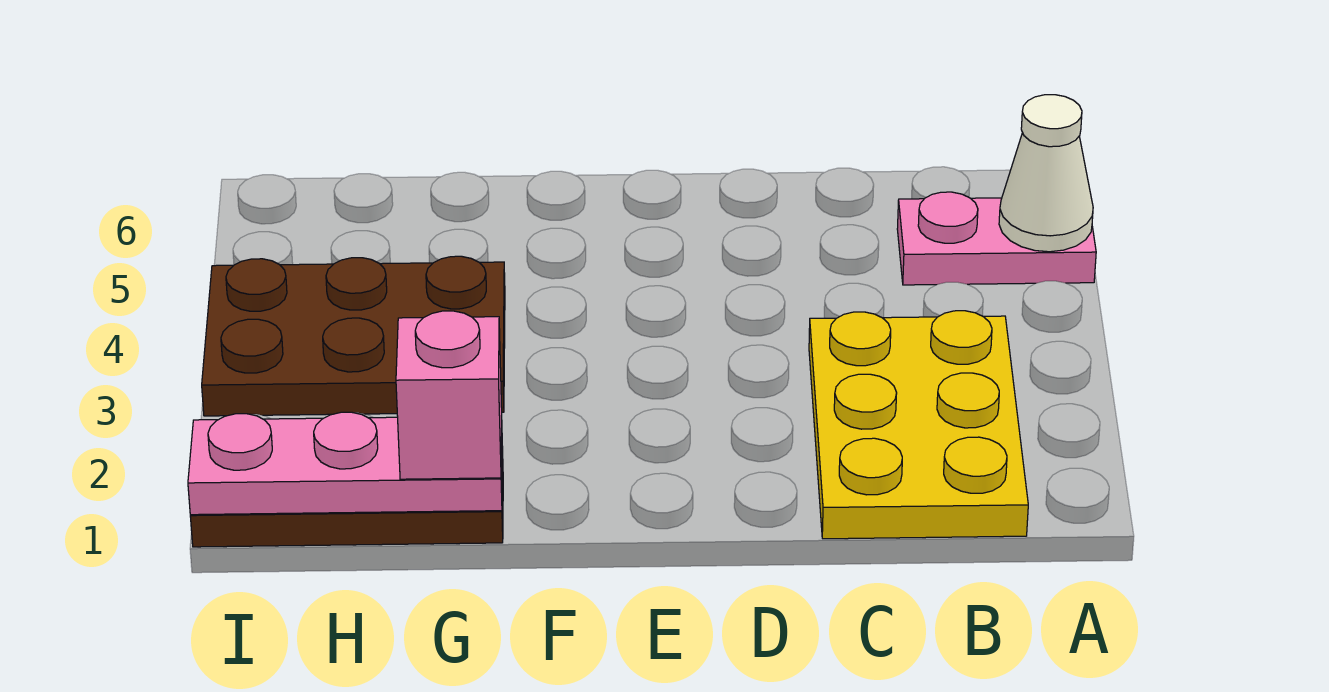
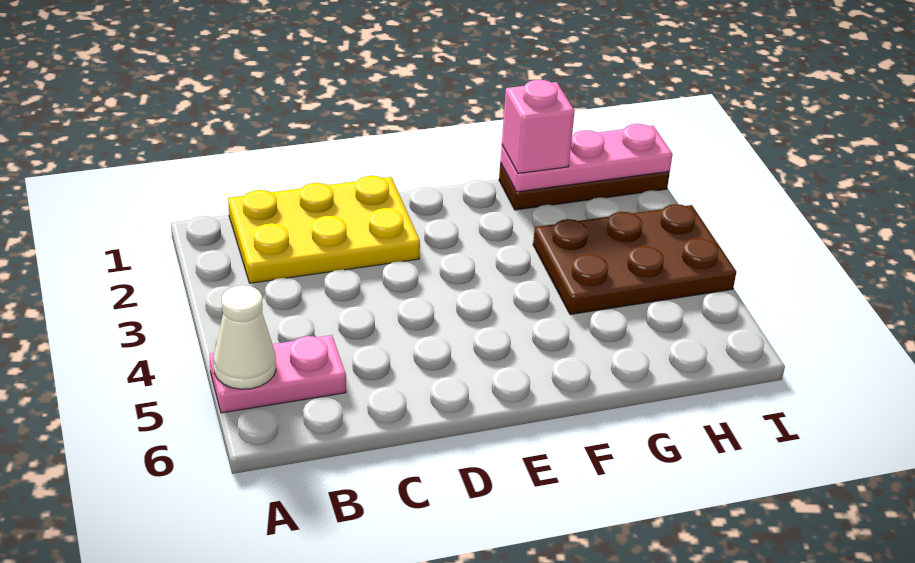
yellow 2x3 plate [809,311,1028,539] -> yellow 2x3 plate turned to [228,176,420,283]

